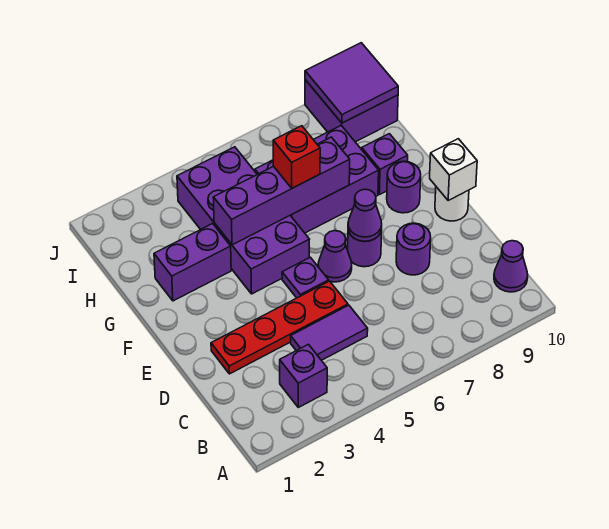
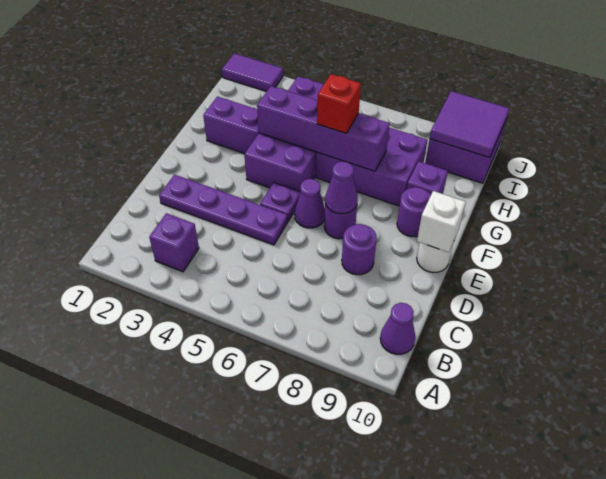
purple 1x2 tile [291,305,368,360] -> purple 1x2 tile moved to [222,53,283,91]
red 1x4 plate [211,281,348,374] -> purple 1x4 plate [159,175,288,245]

